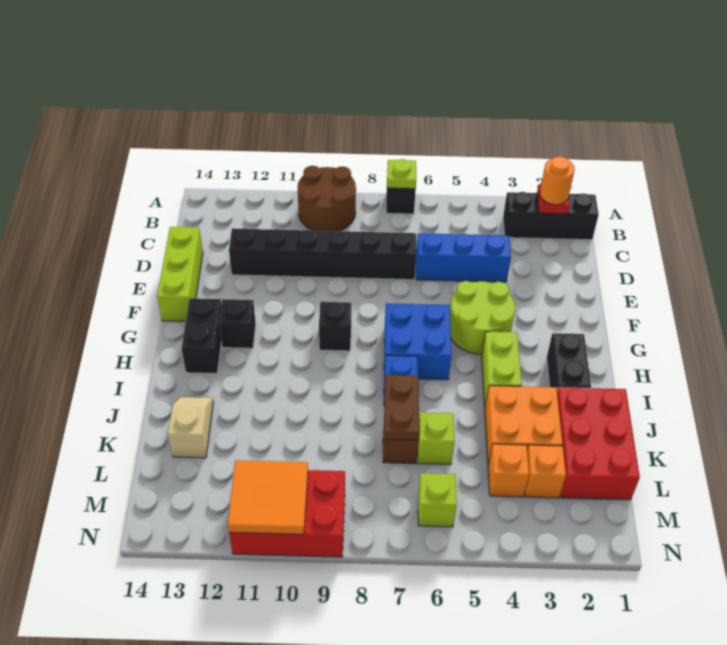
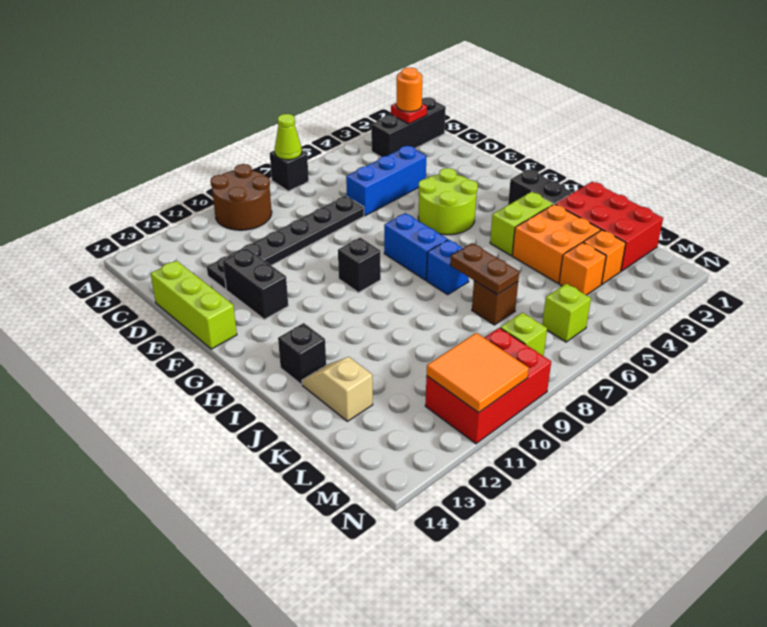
lime 1x1 plate [387,159,416,189] -> lime 1x1 cone [275,114,302,160]
black 1x6 brick [229,228,416,280] -> black 1x6 plate [207,196,364,290]
blue 2x2 brick [384,303,451,380] -> blue 1x2 brick [384,213,448,280]
black 1x1 brick [219,299,256,348] -> black 1x1 brick moved to [278,323,326,384]
black 1x2 brick [182,298,221,374] -> black 1x2 brick moved to [223,248,288,319]
lime 1x2 brick [482,332,522,405] -> lime 1x2 brick turned to [490,192,553,256]
lime 1x1 brick [418,412,454,464] -> lime 1x1 brick moved to [500,313,547,356]

